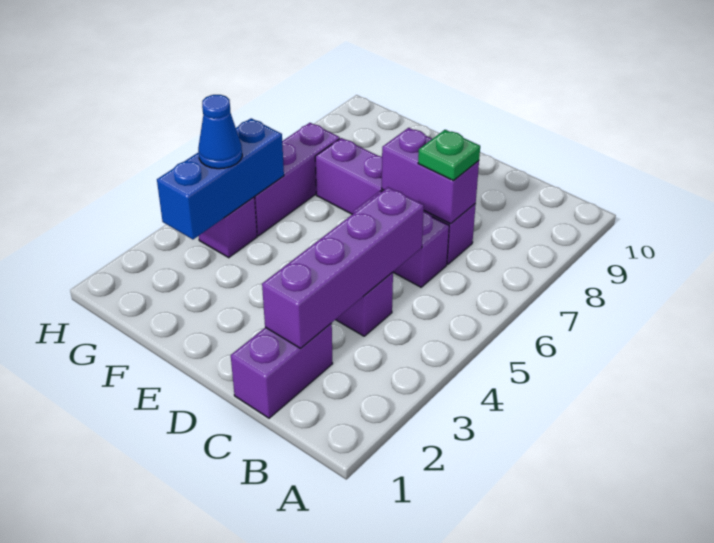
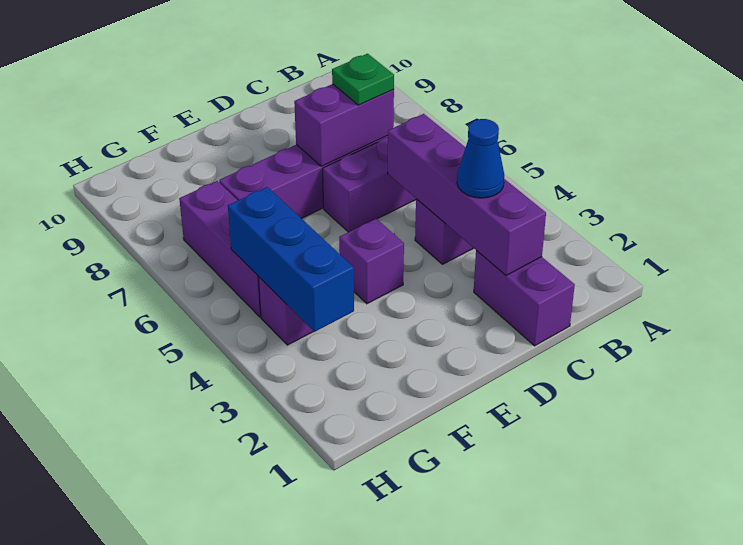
none -> purple 1x1 brick [339,219,404,304]
blue 1x1 cone [198,95,242,169] -> blue 1x1 cone moved to [457,119,504,198]

